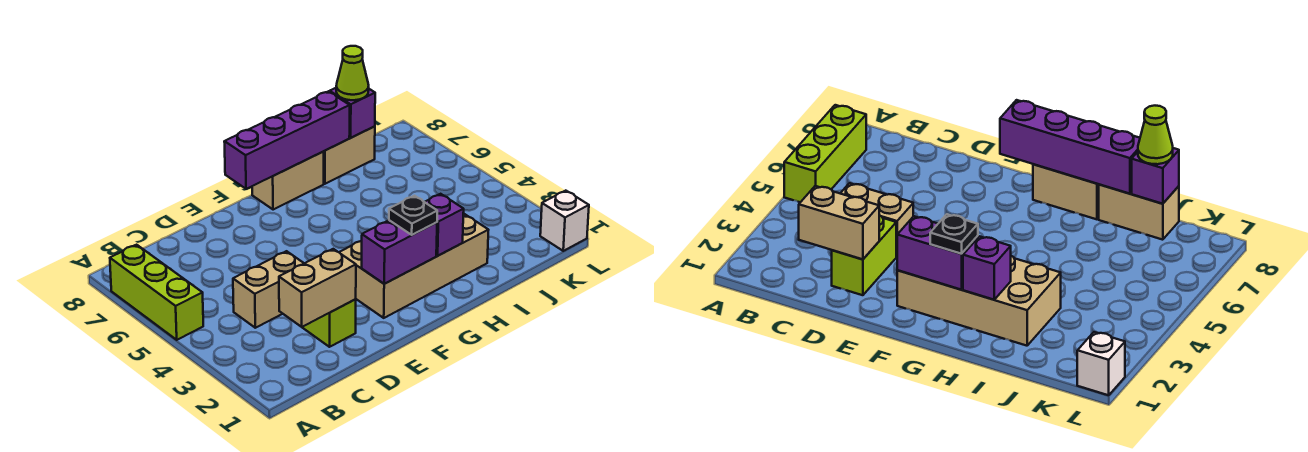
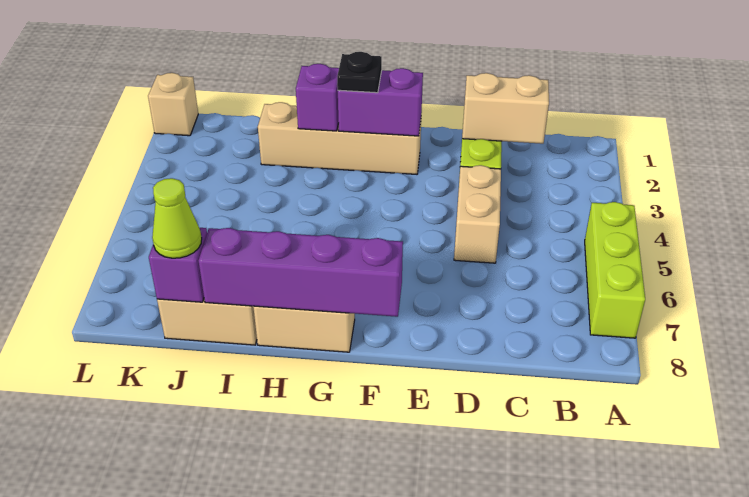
tan 1x2 brick [233,251,304,328] -> tan 1x2 brick turned to [454,165,501,263]
tan 2x4 brick [339,213,488,318] -> tan 1x4 brick [258,102,421,174]
white 1x1 brick [540,191,589,251] -> tan 1x1 brick [148,73,198,136]

